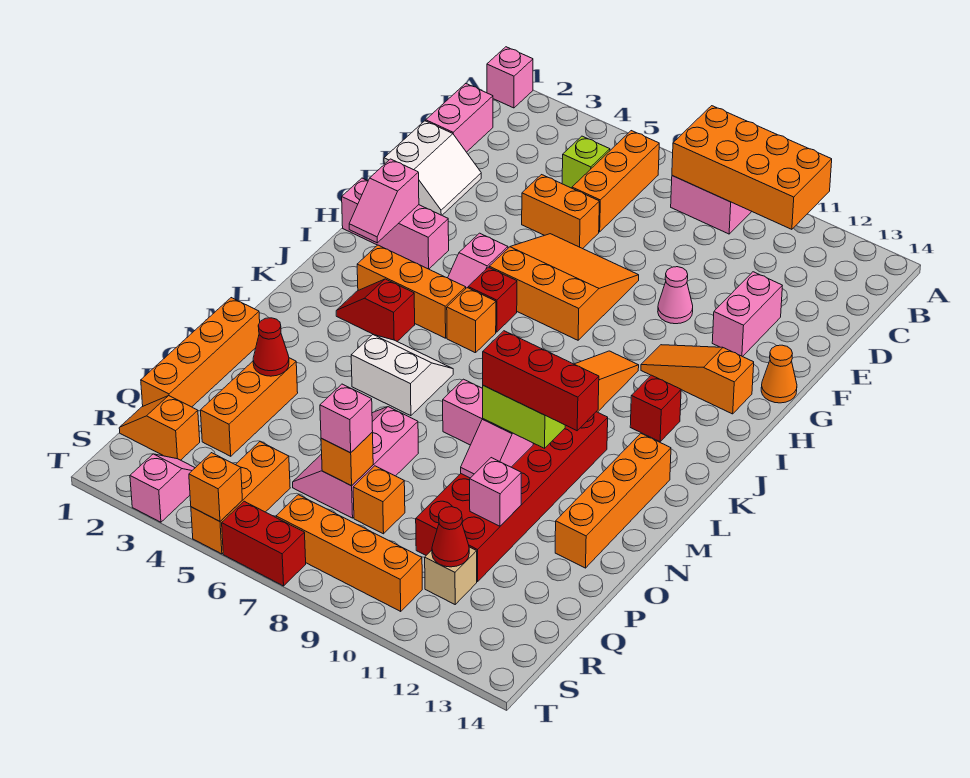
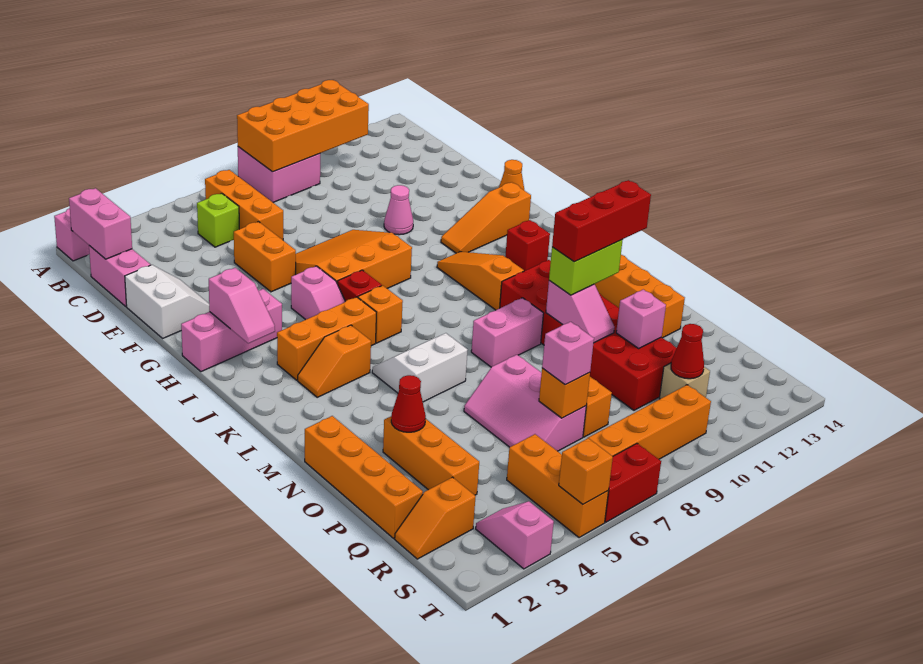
orange 1x2 brick [522,175,599,249] -> orange 1x2 brick turned to [234,222,296,292]
pink 1x2 brick [712,272,782,357] -> pink 1x2 brick moved to [69,188,132,259]
red 1x2 slope [336,279,415,341] -> orange 1x2 slope [298,325,371,397]

